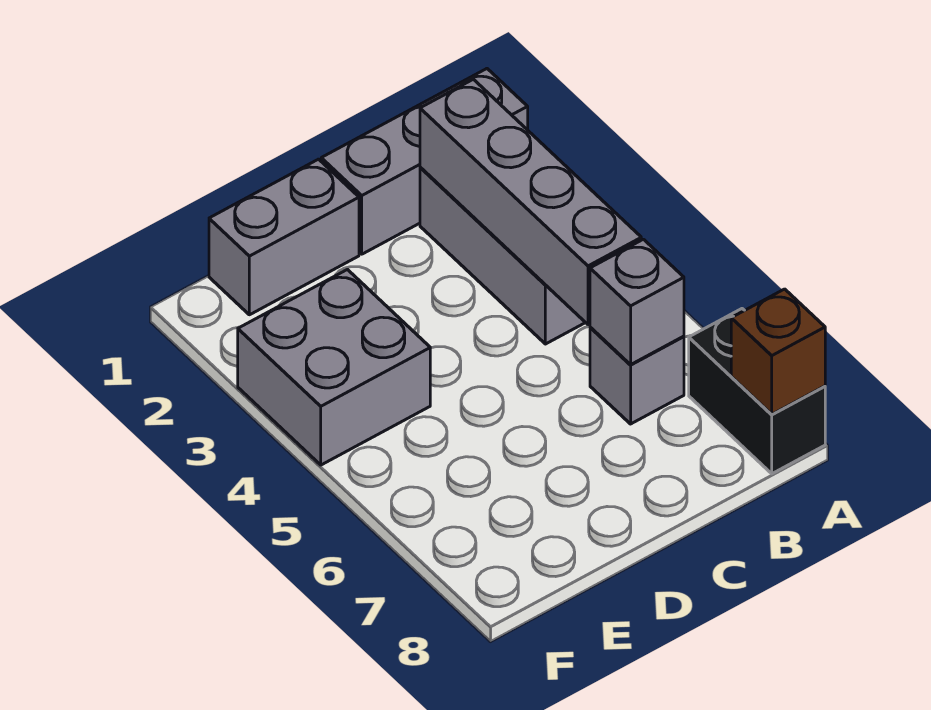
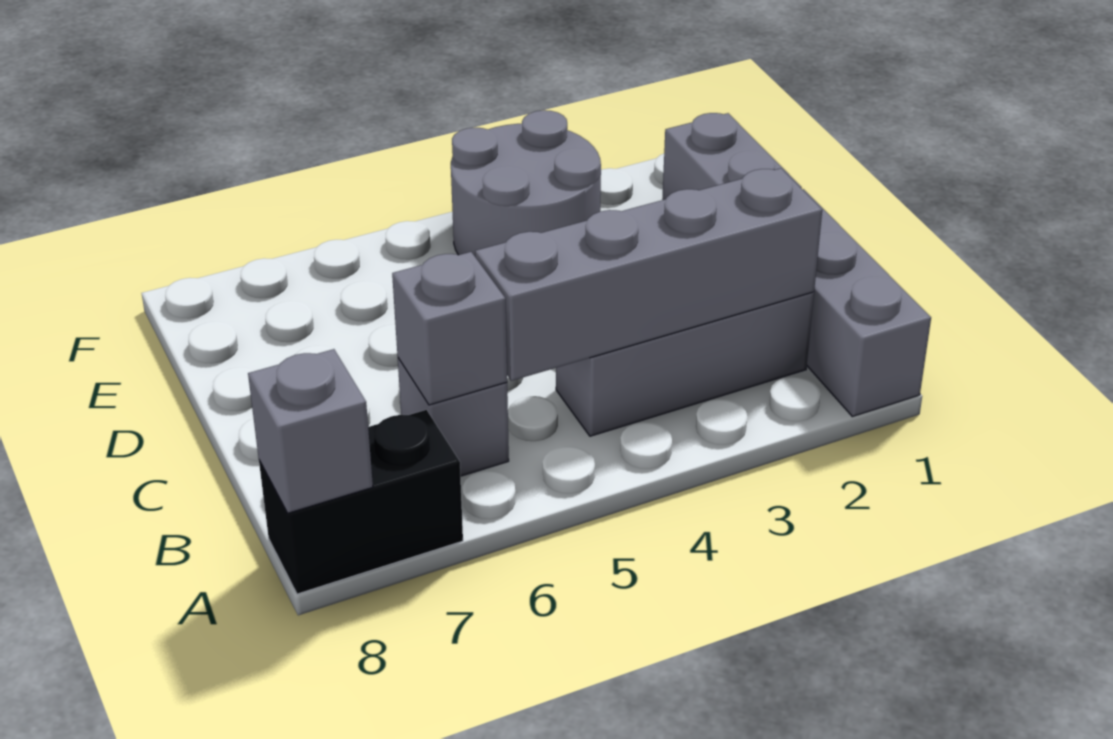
brown 1x1 brick [731,289,825,414] -> grey 1x1 brick [248,349,373,513]
grey 2x2 brick [238,270,430,465] -> grey 2x2 round brick [451,110,601,256]

